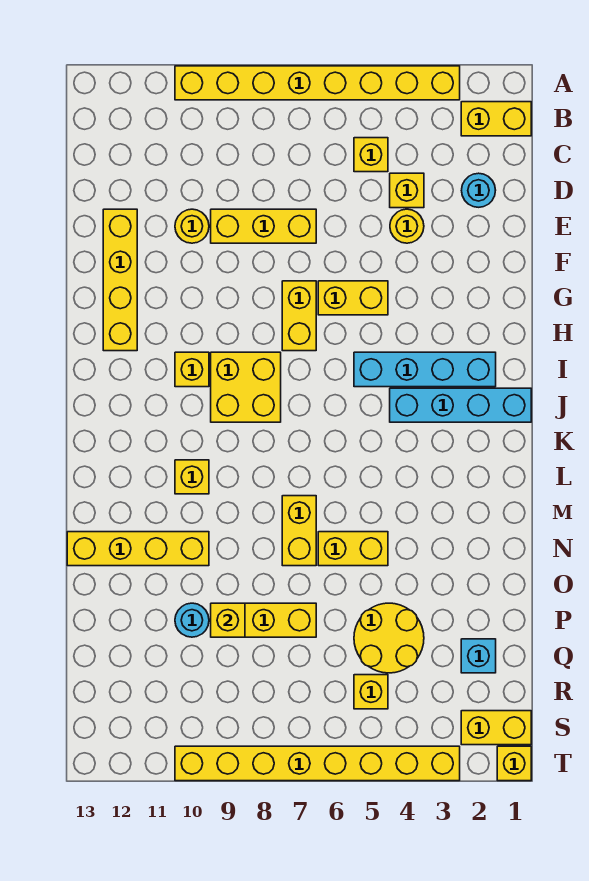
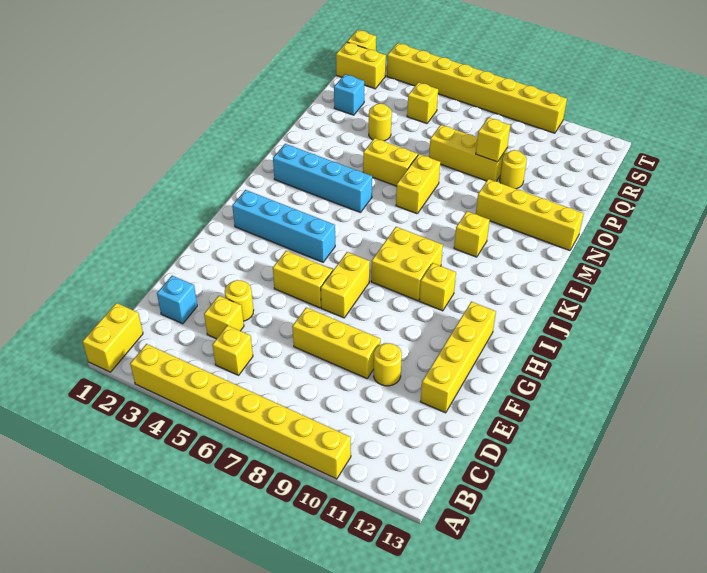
yellow 1x2 brick [461,102,531,136] -> yellow 1x2 brick turned to [82,303,143,372]
cyan 1x1 round brick [462,173,496,207] -> cyan 1x1 brick [157,276,197,324]
cyan 1x4 brick [390,388,531,422] -> cyan 1x4 brick moved to [273,144,372,213]
yellow 2x2 round brick [354,603,424,673] -> yellow 1x1 round brick [369,103,392,141]
cyan 1x1 round brick [175,603,209,637] -> yellow 1x1 round brick [500,150,527,189]

